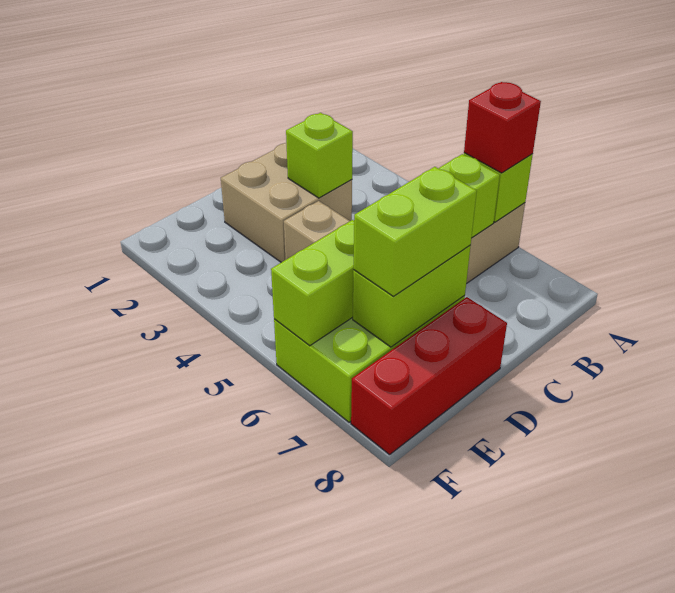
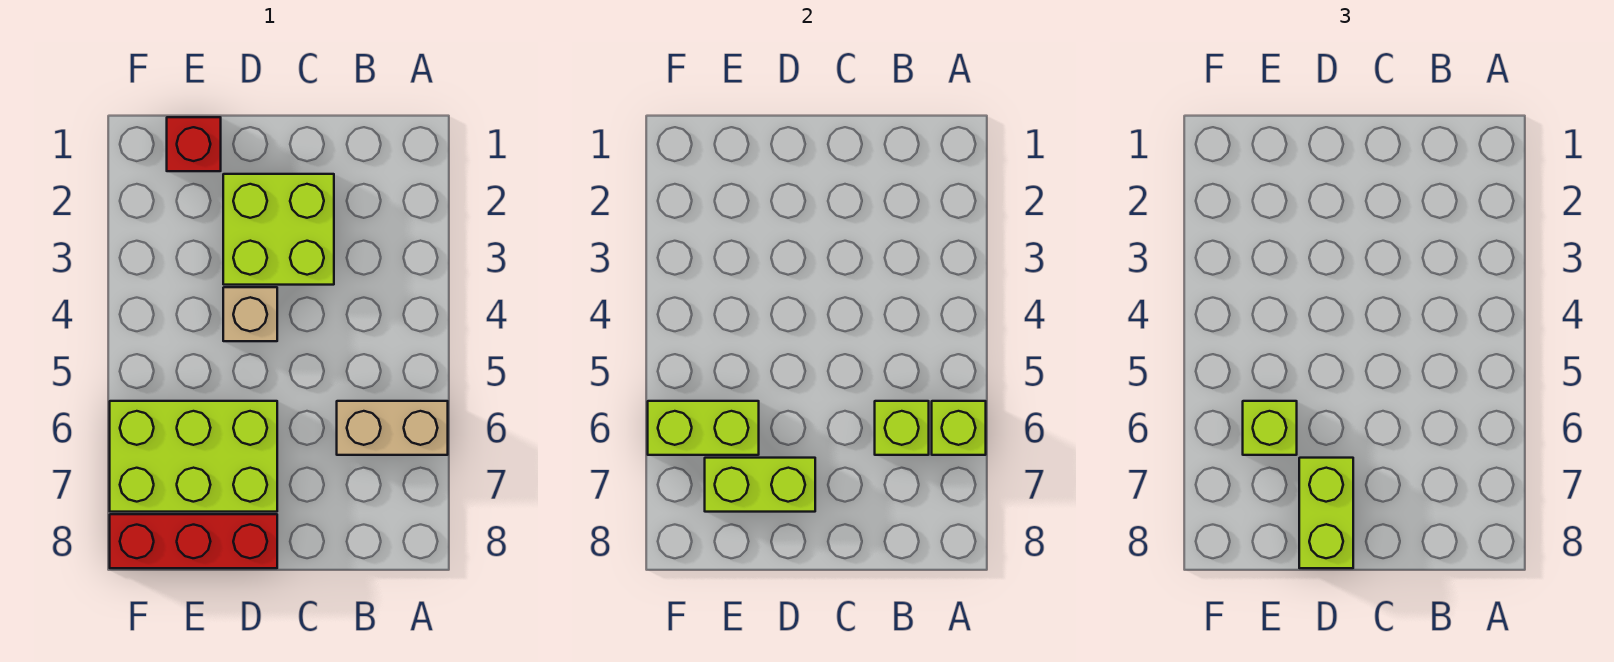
red 1x1 brick [464,82,541,173] -> red 1x1 brick moved to [167,117,221,171]
tan 2x2 brick [221,143,352,262] -> lime 2x2 brick [223,174,334,285]
lime 1x1 brick [286,113,353,198] -> lime 1x1 brick moved to [1243,401,1297,455]
lime 1x2 brick [353,167,477,296] -> lime 1x2 brick turned to [1299,458,1353,568]

